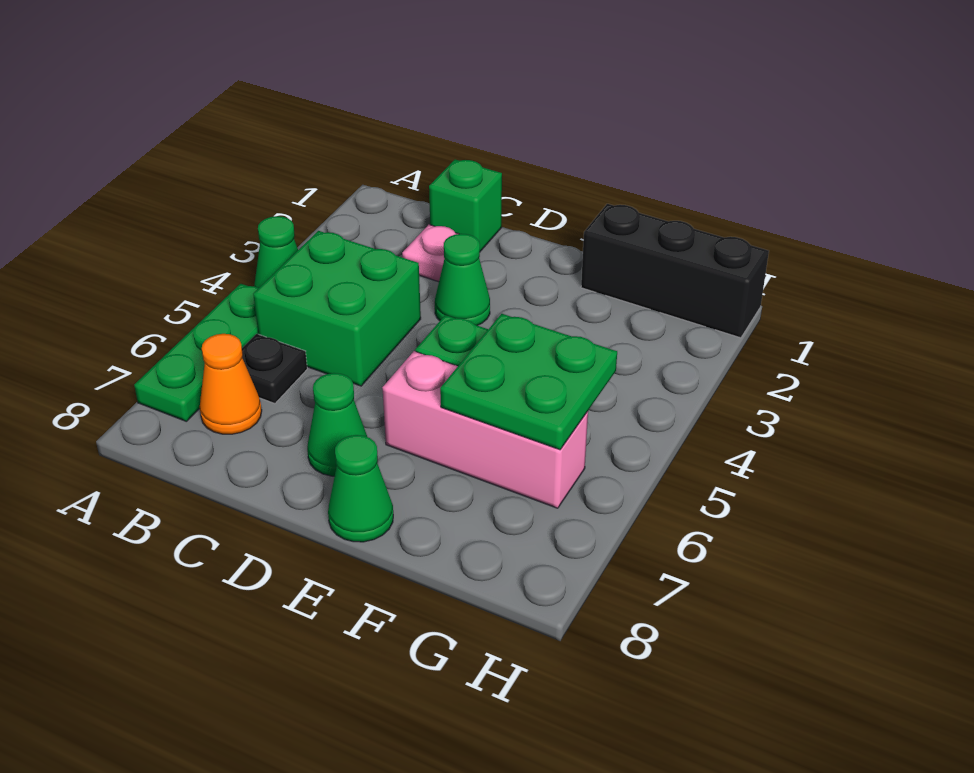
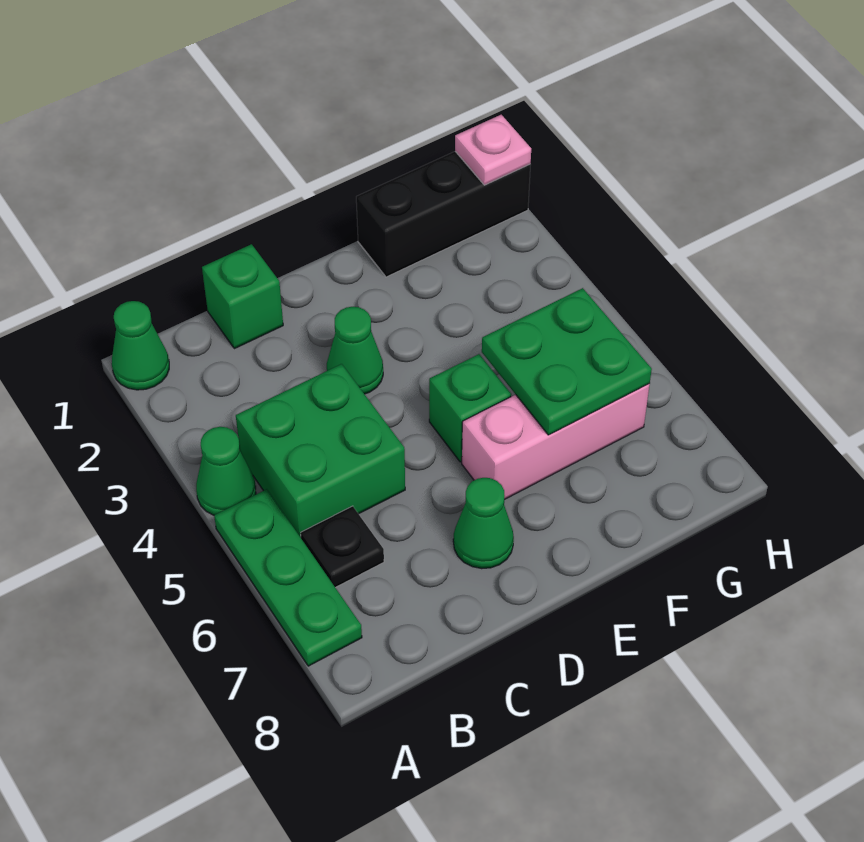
orange 1x1 cone [200,334,262,434] -> none
pink 1x1 plate [402,225,458,282] -> pink 1x1 plate moved to [455,115,531,185]
green 1x1 cone [328,435,393,542] -> green 1x1 cone moved to [112,301,169,390]

